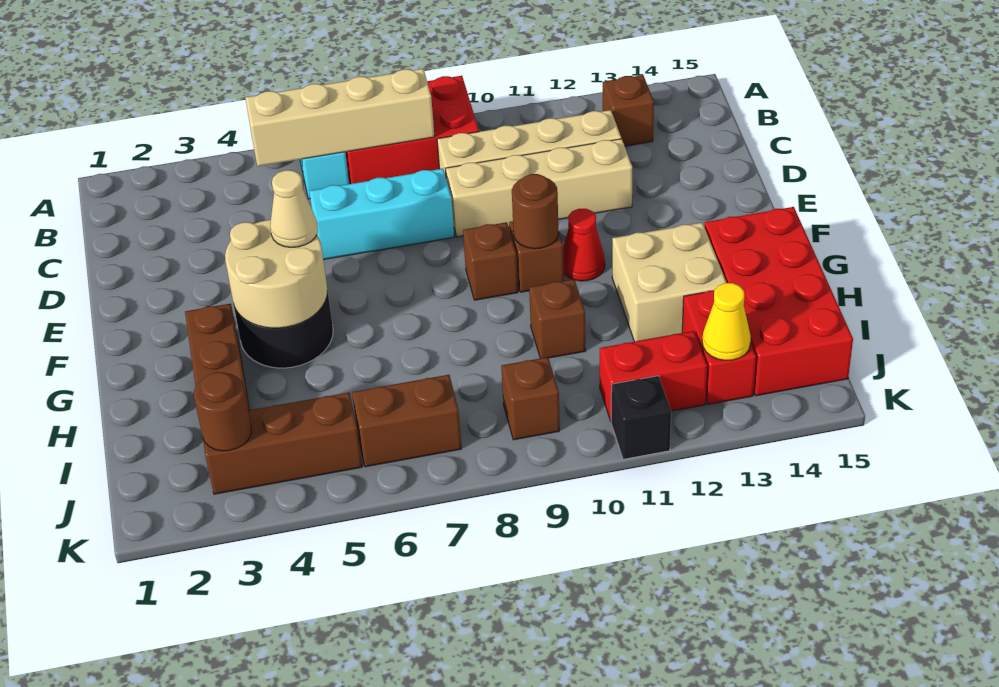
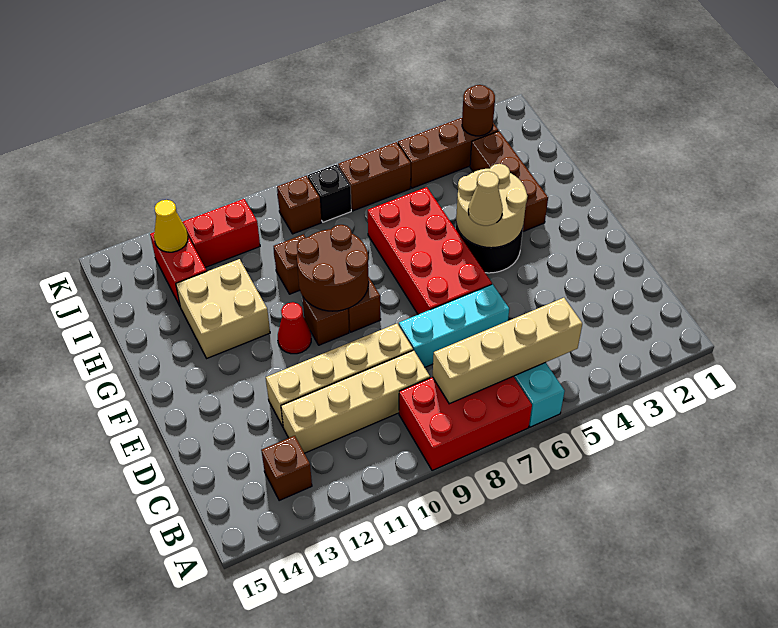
brown 1x1 round brick [512,174,559,249] -> brown 2x2 round brick [297,225,369,311]
red 2x4 brick [704,207,853,396] -> red 2x4 brick moved to [368,187,492,314]
black 1x1 brick [611,376,671,459] -> black 1x1 brick moved to [308,164,351,222]

